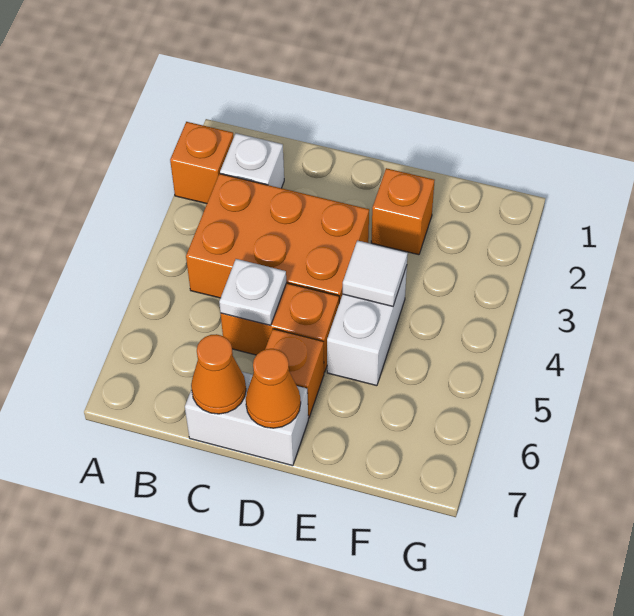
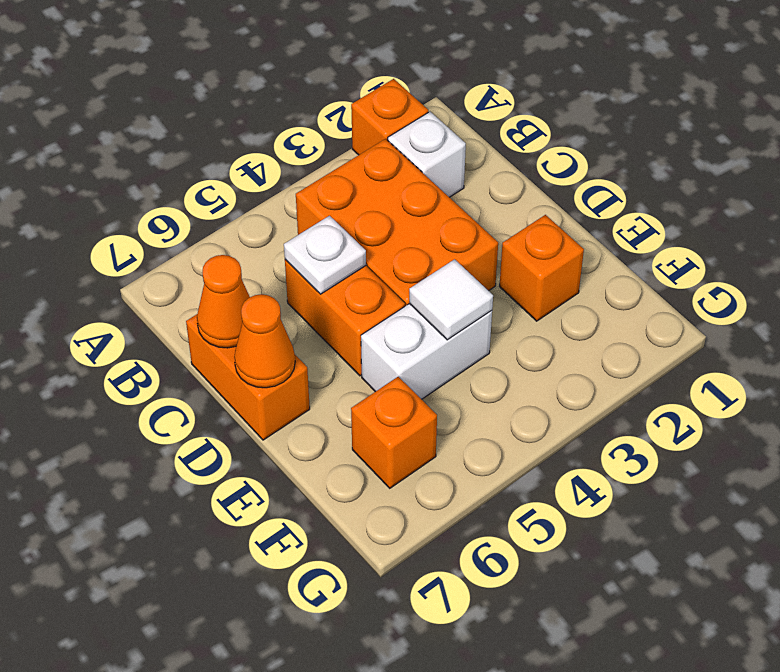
white 1x2 brick [185,372,308,466] -> orange 1x2 brick [186,314,310,440]
orange 1x1 brick [265,329,324,418] -> orange 1x1 brick moved to [351,377,437,488]

